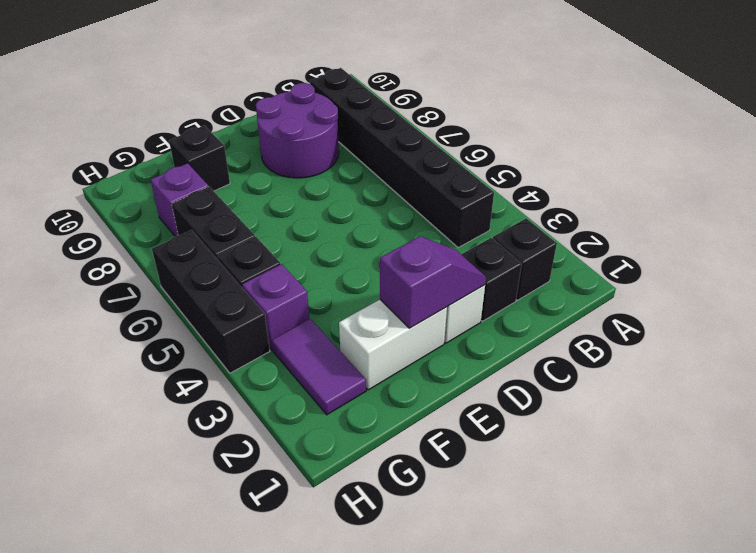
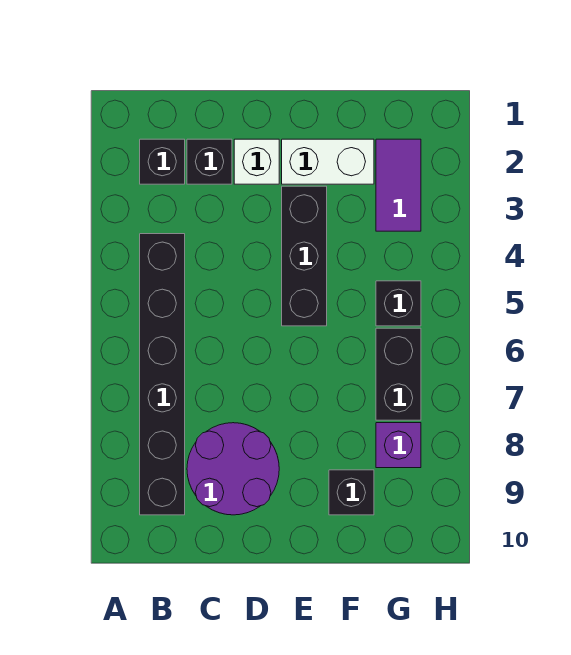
purple 1x2 slope [380,236,486,328] -> none
purple 1x1 brick [242,264,309,350] -> none
black 1x3 brick [152,230,270,373] -> black 1x3 brick moved to [282,186,327,326]

